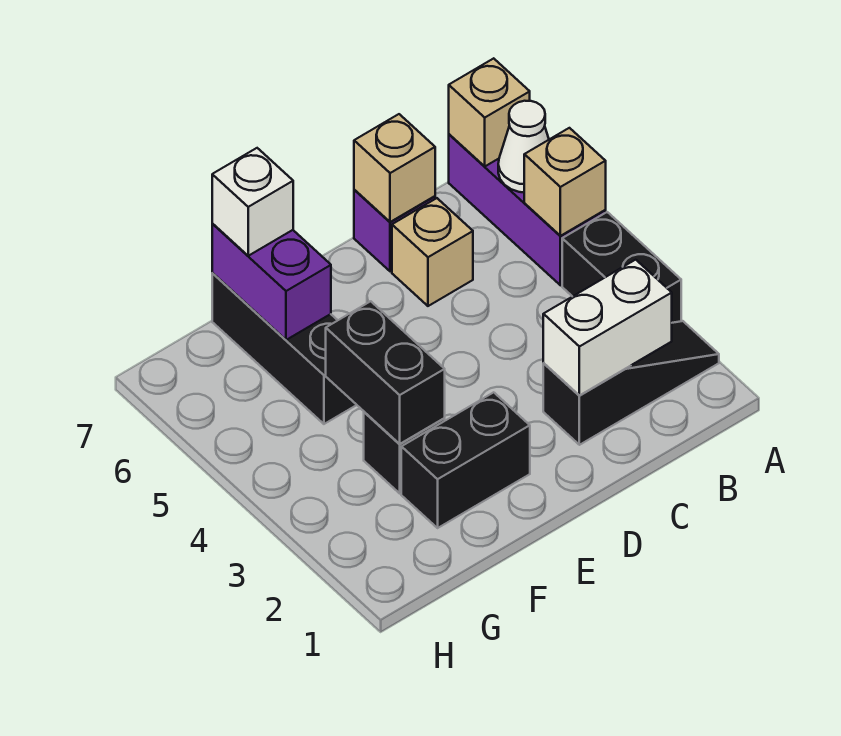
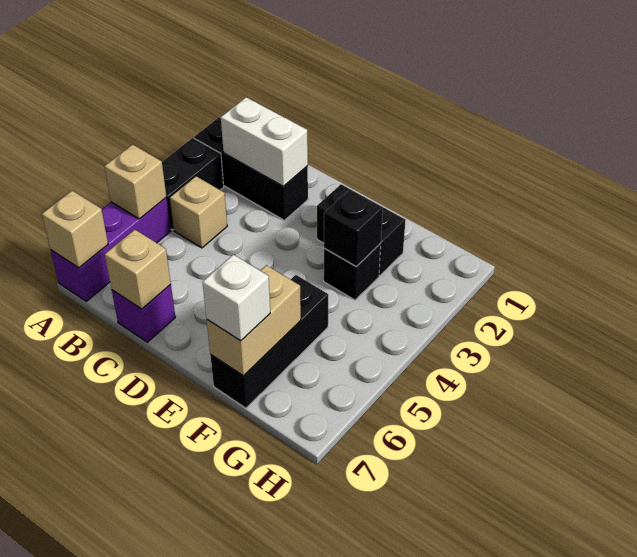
black 1x3 slope [543,321,719,445] -> black 1x3 brick [194,117,308,220]
white 1x1 cone [498,101,549,192] -> none
tan 1x1 brick [392,198,473,306] -> tan 1x1 brick moved to [169,176,227,248]
black 1x2 brick [326,301,445,444] -> black 1x1 brick [324,189,383,267]
purple 1x2 brick [212,224,331,340] -> tan 1x2 brick [207,265,301,376]

